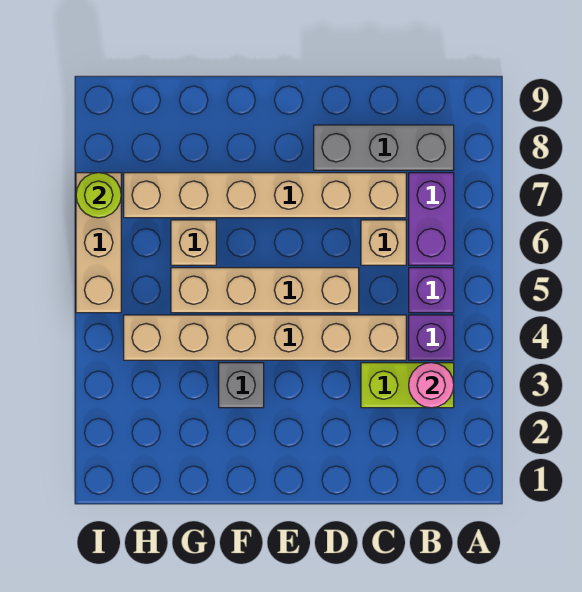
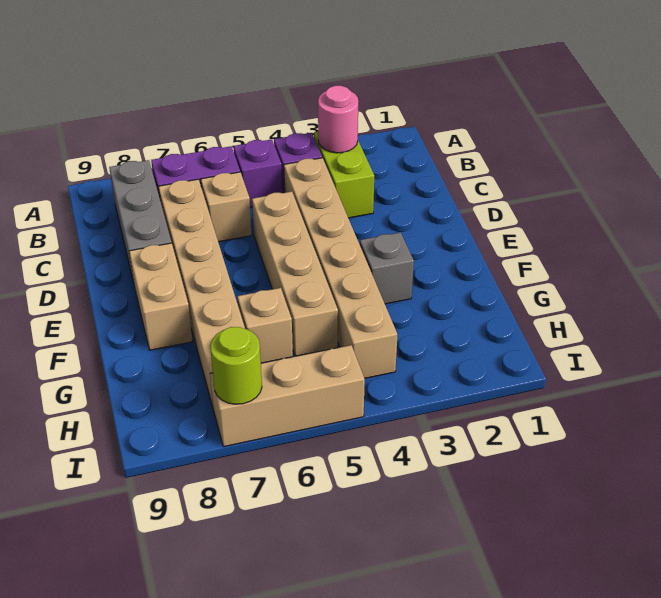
none -> tan 1x2 brick [129,243,193,350]

